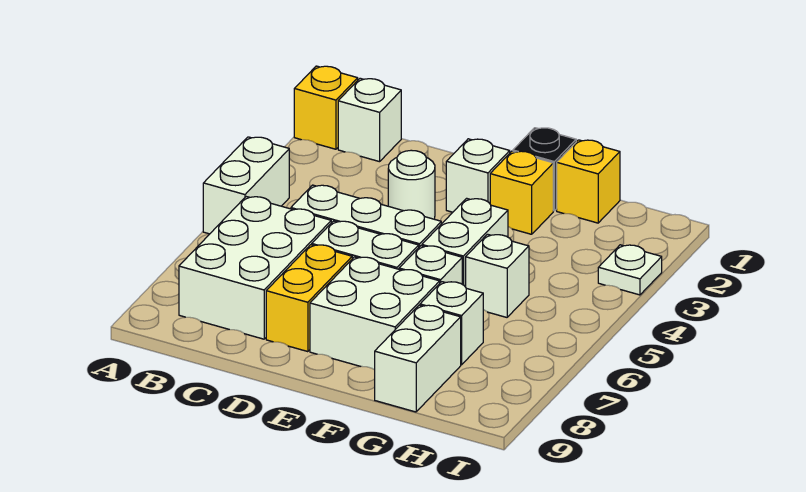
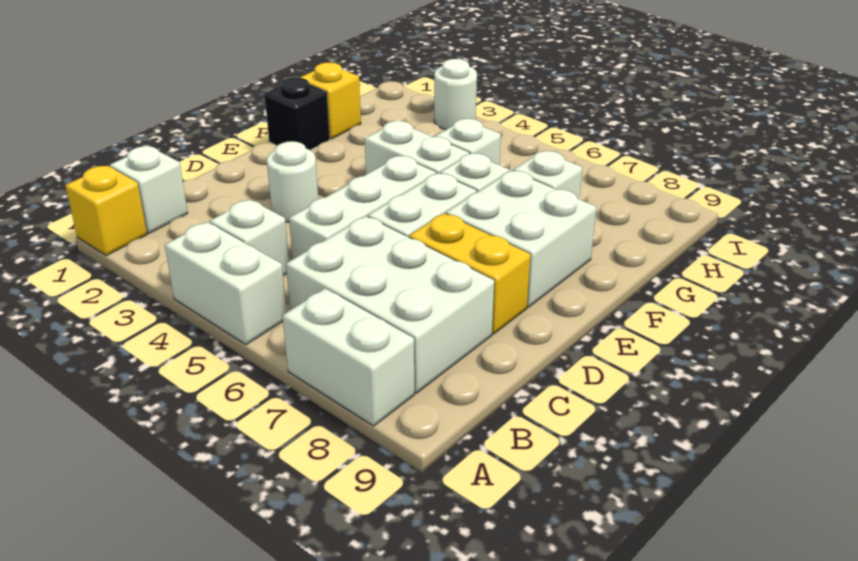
white 1x1 brick [446,139,510,212] -> white 1x1 brick moved to [210,200,289,275]
yellow 1x1 brick [490,151,553,234] -> none
white 1x2 brick [375,305,461,412] -> white 1x2 brick moved to [283,288,414,426]
white 1x1 plate [598,245,662,295] -> white 1x1 round brick [434,59,477,130]

